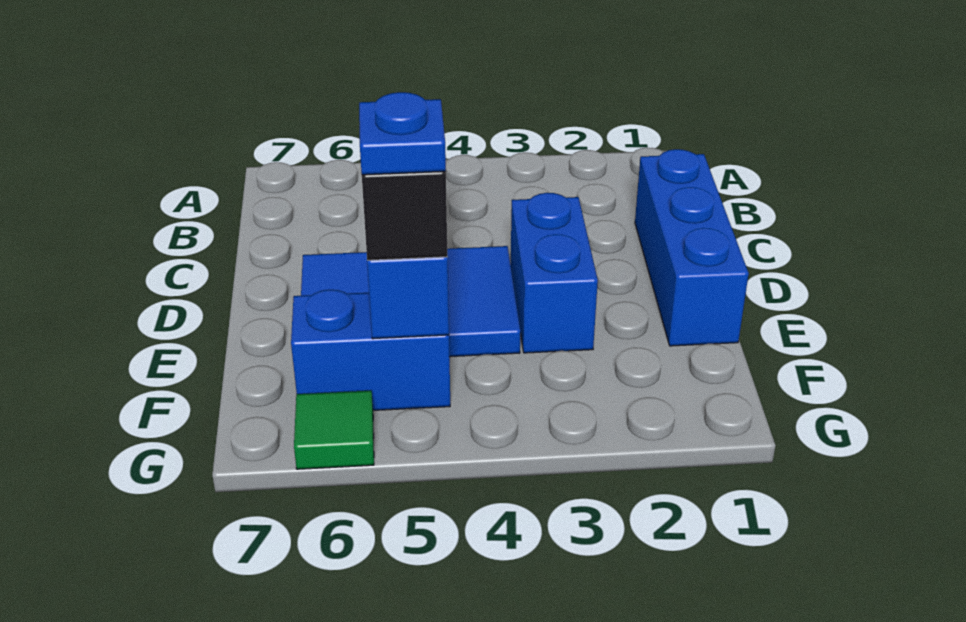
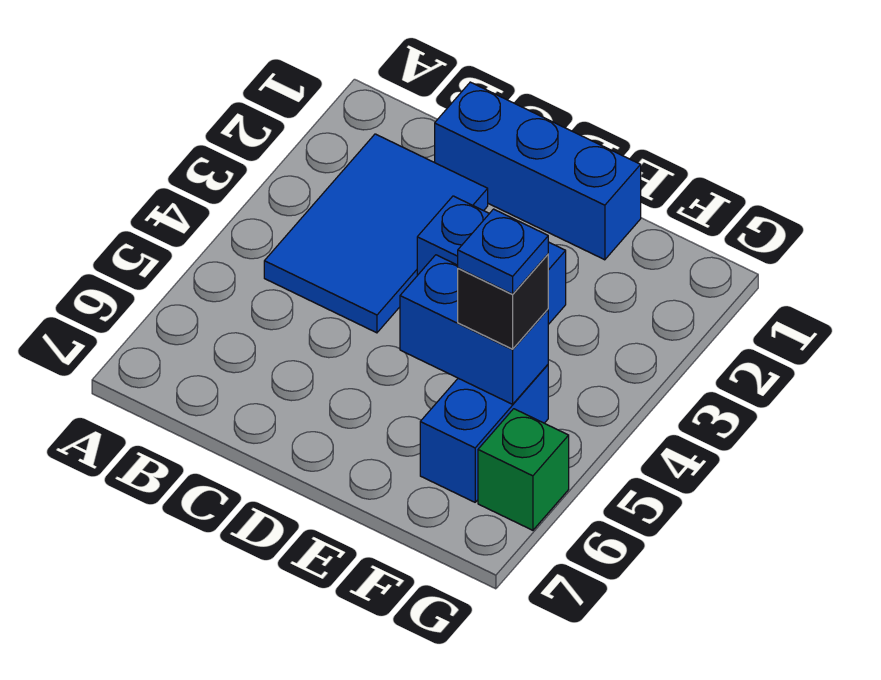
blue 2x3 tile [301,246,520,357] -> blue 2x3 tile moved to [264,134,488,333]
green 1x1 tile [294,391,374,469] -> green 1x1 brick [478,409,569,530]

